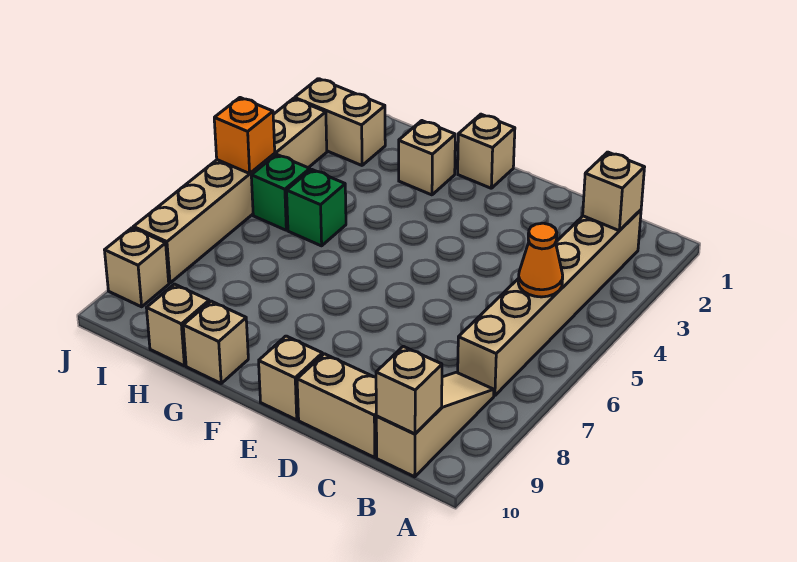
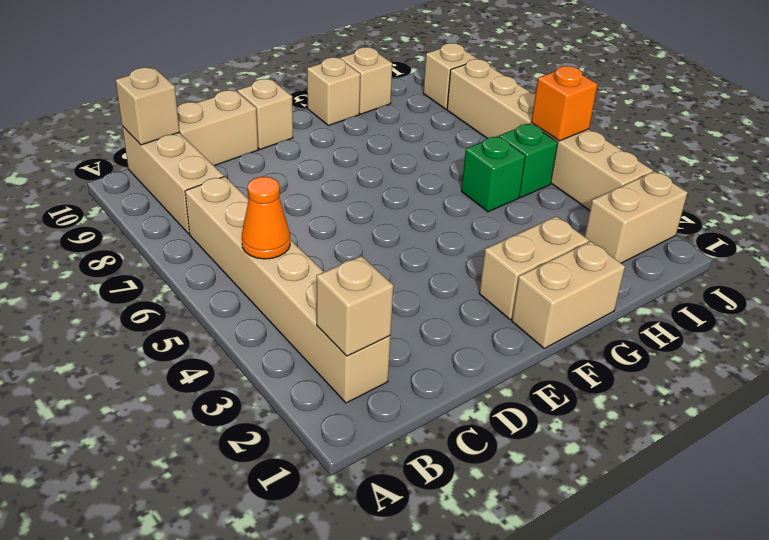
tan 1x3 slope [376,372,494,477] -> tan 1x3 brick [122,126,224,234]
tan 1x1 brick [458,114,515,188] -> tan 1x2 brick [512,241,625,348]
tan 1x1 brick [399,121,455,195] -> tan 1x2 brick [479,216,589,320]

